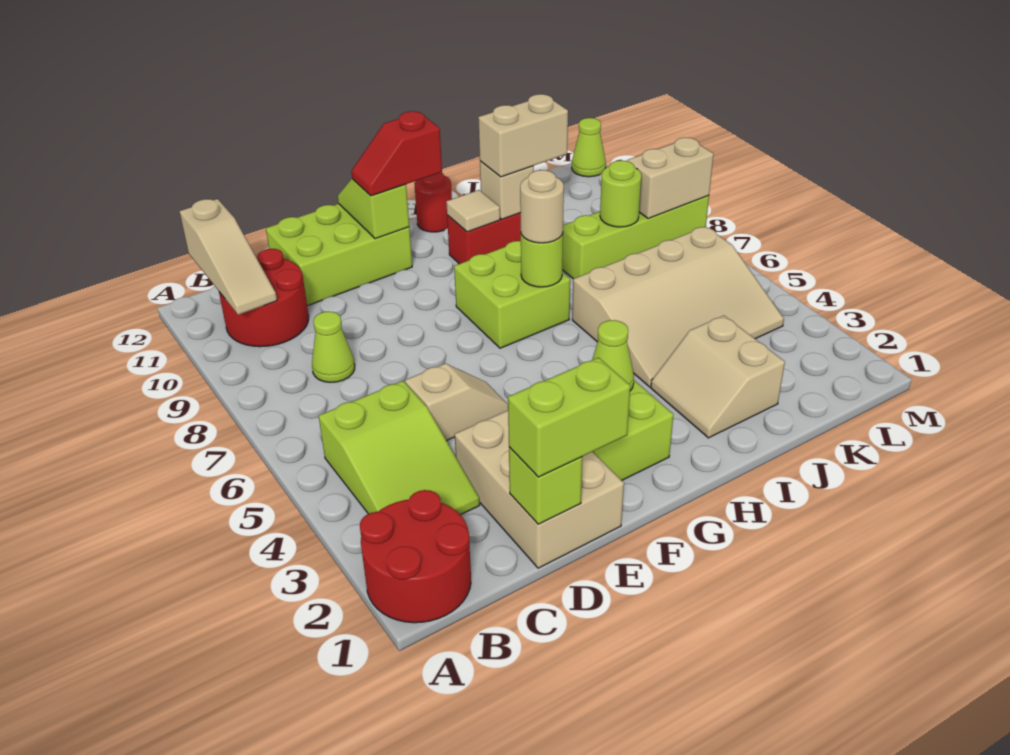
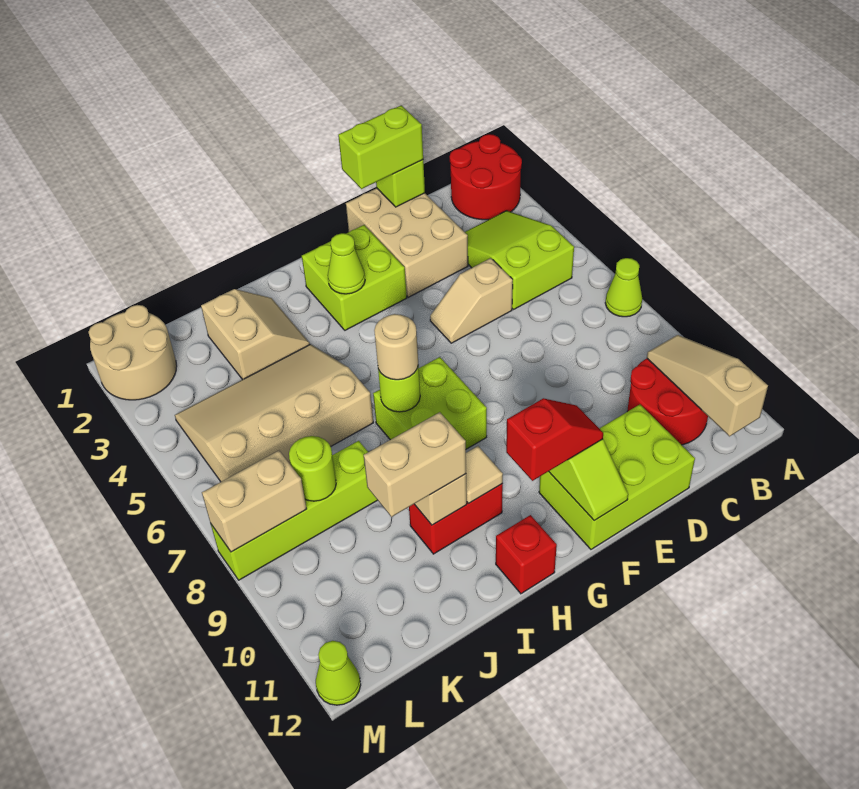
lime 1x1 cone [312,311,355,382] -> lime 1x1 cone moved to [605,258,642,317]
red 1x1 round brick [414,172,452,232] -> red 1x1 brick [496,515,557,594]
none -> tan 2x2 round brick [89,305,177,400]

